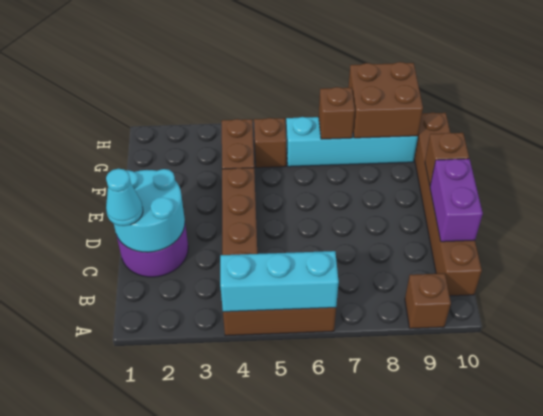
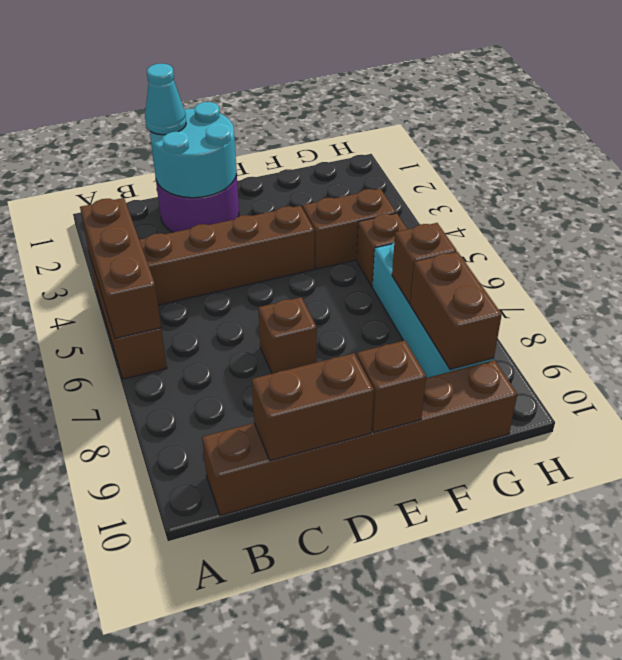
cyan 1x3 brick [220,251,339,312] -> brown 1x3 brick [80,198,161,338]
brown 1x1 brick [405,273,451,329] -> brown 1x1 brick moved to [258,297,317,374]
purple 1x2 brick [430,159,483,242] -> brown 1x2 brick [252,353,374,461]
brown 2x2 brick [348,62,423,138] -> brown 1x2 brick [410,252,502,369]

